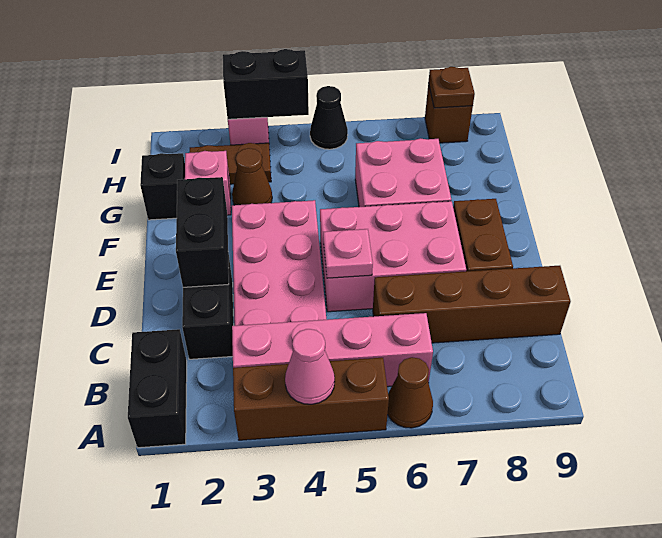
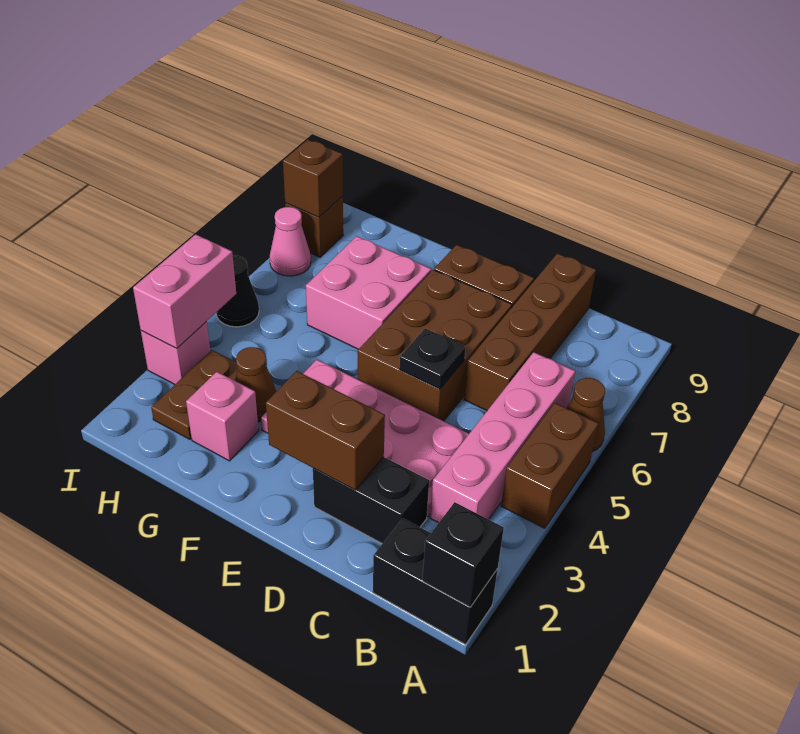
brown 1x3 brick [233,358,389,440] -> brown 1x2 brick [501,403,598,528]
pink 1x1 cone [285,329,335,404] -> pink 1x1 cone moved to [270,207,311,276]
black 1x2 brick [176,177,229,287] -> brown 1x2 brick [266,371,385,490]
pink 2x3 brick [320,201,466,312] -> brown 2x3 brick [358,270,512,421]
pink 1x1 plate [323,229,373,278] -> black 1x1 plate [399,328,466,389]
black 1x1 brick [140,153,185,220] -> black 1x1 brick moved to [422,502,504,607]
black 1x2 brick [223,49,309,119] -> pink 1x2 brick [133,234,236,348]
brown 1x1 plate [429,67,475,108] -> brown 1x1 brick [283,140,343,217]

